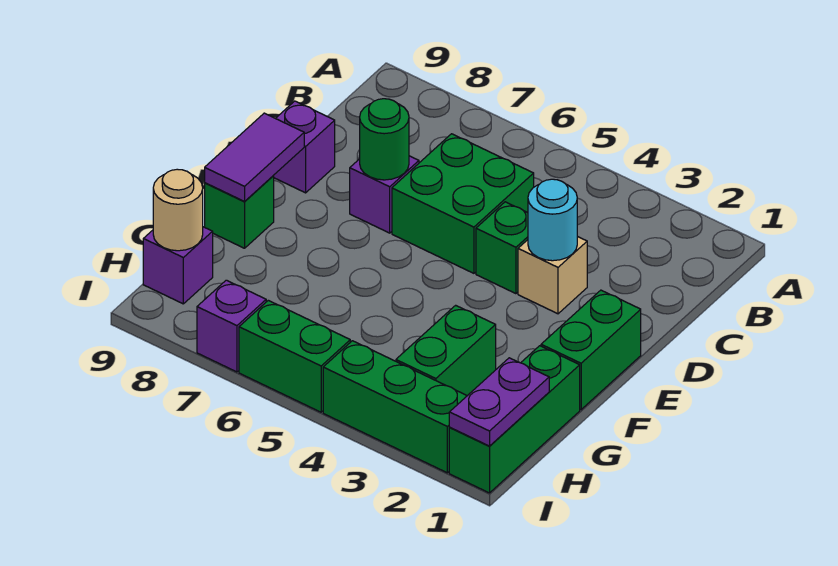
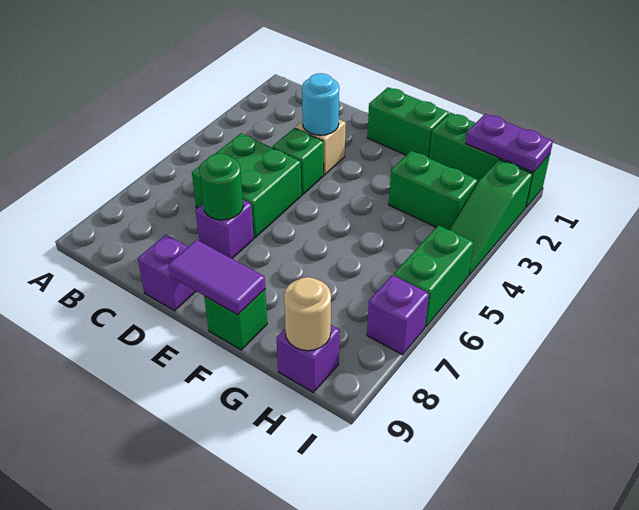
green 1x3 brick [323,341,467,473] -> green 1x3 slope [450,160,533,276]

